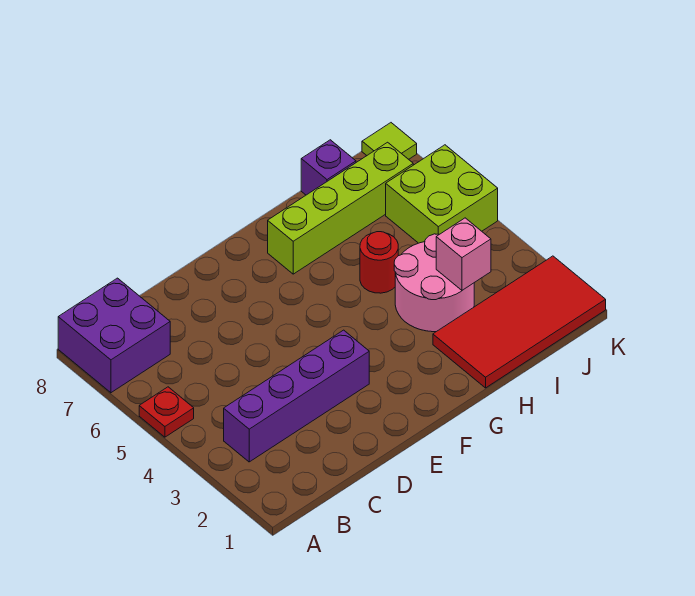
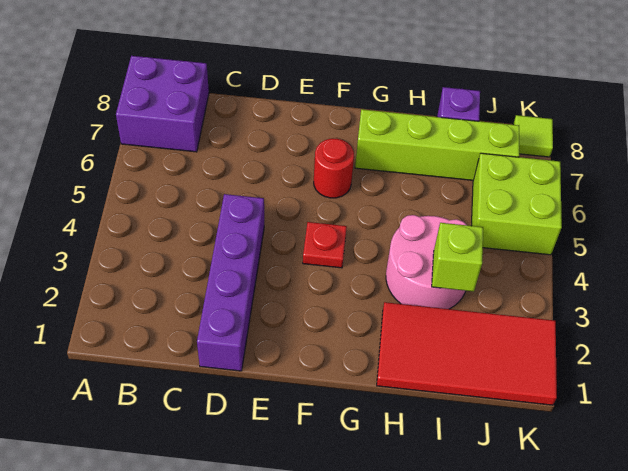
red 1x1 plate [139,387,194,437] -> red 1x1 plate moved to [303,222,347,268]
purple 1x4 brick [224,330,369,462] -> purple 1x4 brick turned to [197,194,264,371]
red 1x1 round brick [360,232,398,293] -> red 1x1 round brick moved to [314,139,354,198]
pink 1x1 brick [436,218,491,290] -> lime 1x1 brick [432,223,483,291]

